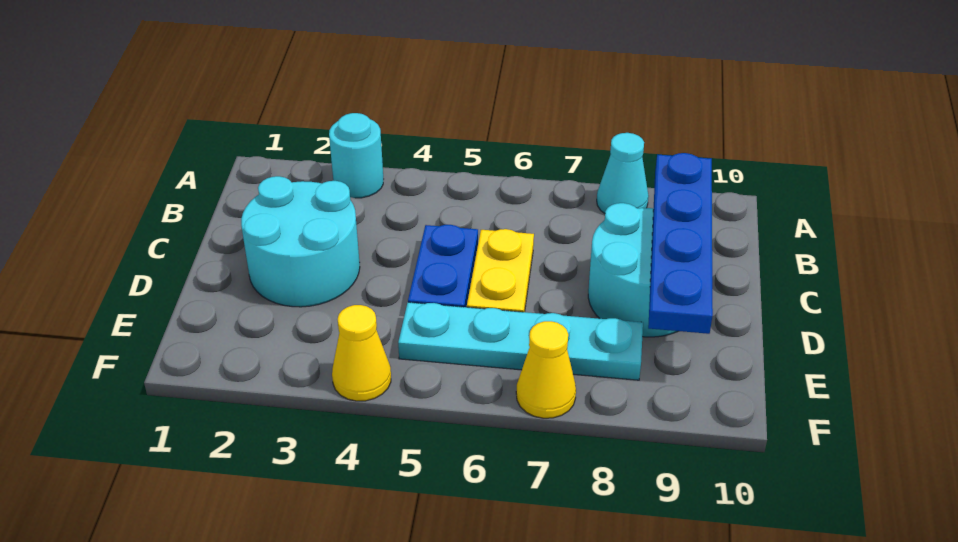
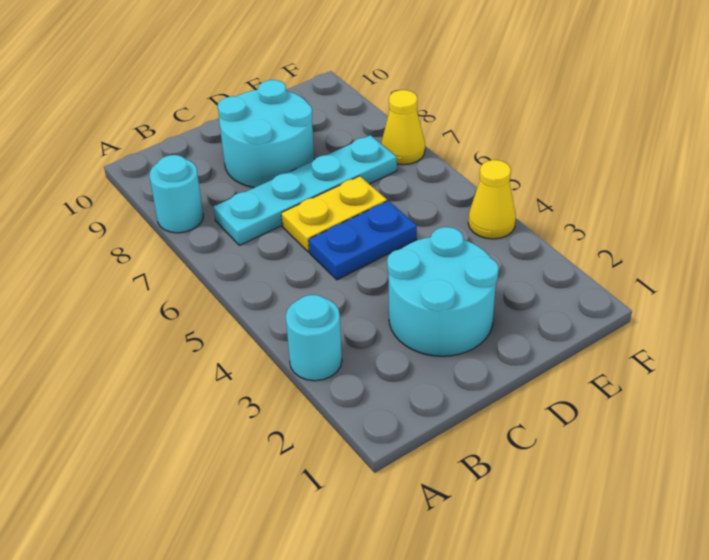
cyan 1x1 cone [597,133,649,213] -> cyan 1x1 round brick [150,155,203,233]
blue 1x4 plate [648,153,713,334] -> none
cyan 1x4 plate [398,302,643,380] -> cyan 1x4 plate turned to [213,135,397,245]

